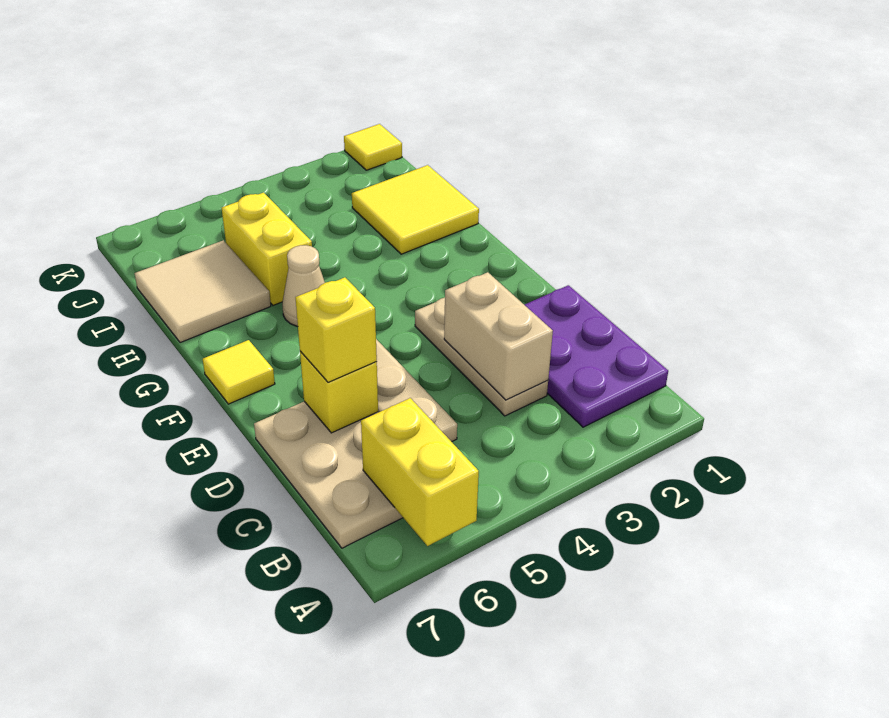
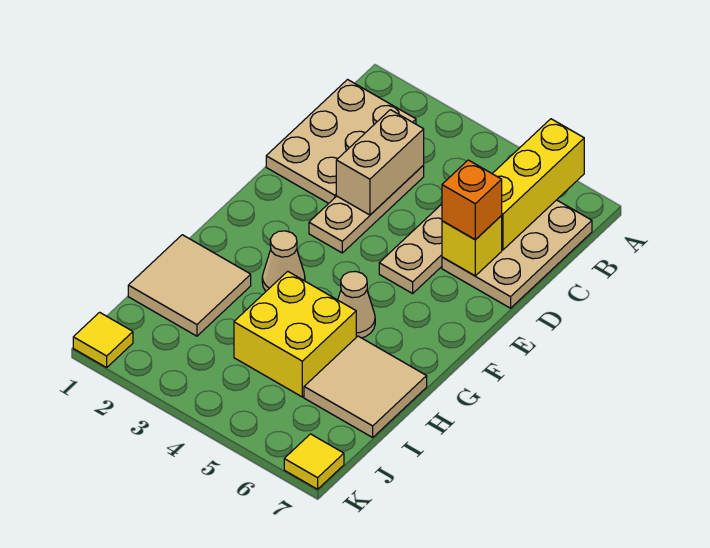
yellow 1x2 brick [361,398,479,546] -> yellow 1x3 brick [492,119,584,250]
purple 2x3 plate [525,285,668,427] -> tan 2x3 plate [266,80,416,203]
yellow 1x1 brick [295,277,377,382] -> orange 1x1 brick [442,160,502,240]
yellow 1x1 tile [203,340,275,404] -> yellow 1x1 tile moved to [284,434,344,489]
none -> tan 1x1 cone [262,231,305,291]
yellow 2x2 tile [352,165,479,254] -> tan 2x2 tile [128,235,251,336]
yellow 1x2 brick [222,193,312,305] -> yellow 2x2 brick [234,271,356,397]

